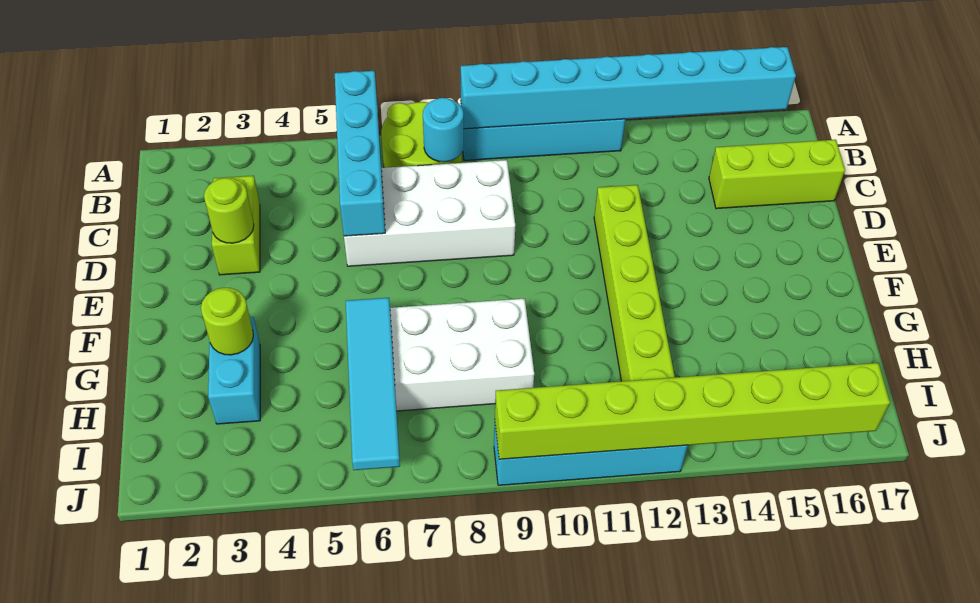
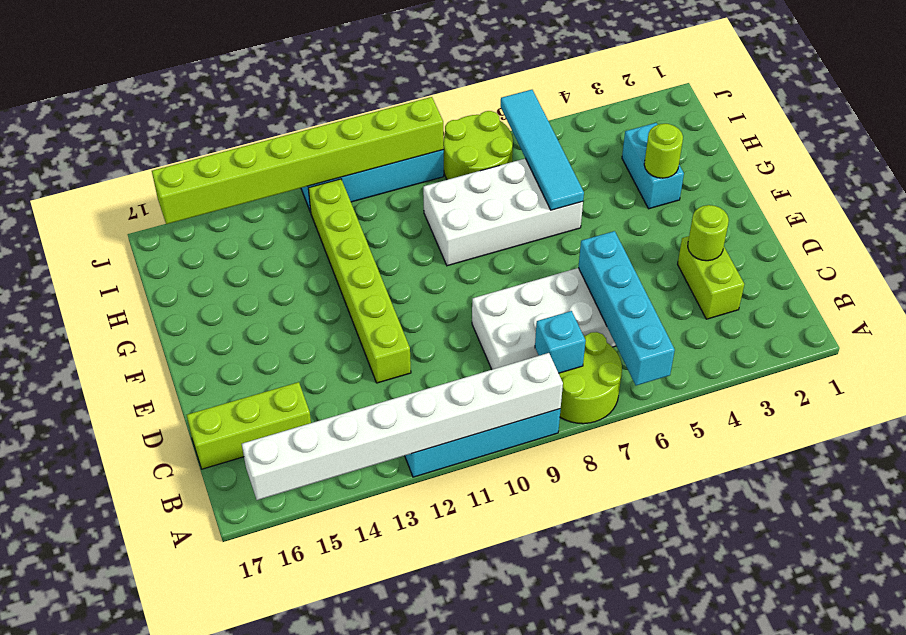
cyan 1x8 brick [461,47,796,129] -> white 1x8 brick [242,353,563,500]
cyan 1x1 round brick [423,98,464,162] -> cyan 1x1 brick [535,311,586,373]
none -> lime 2x2 round brick [443,111,513,180]

